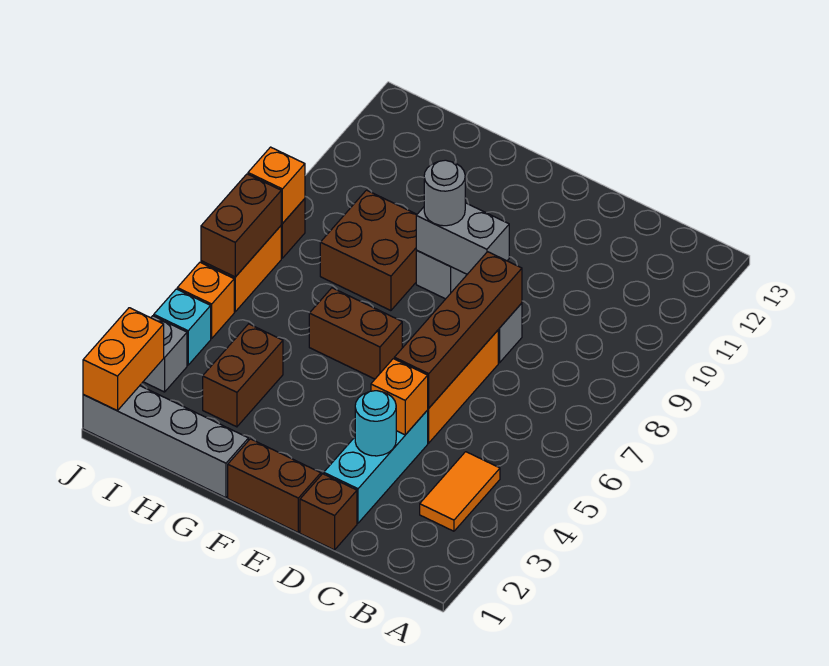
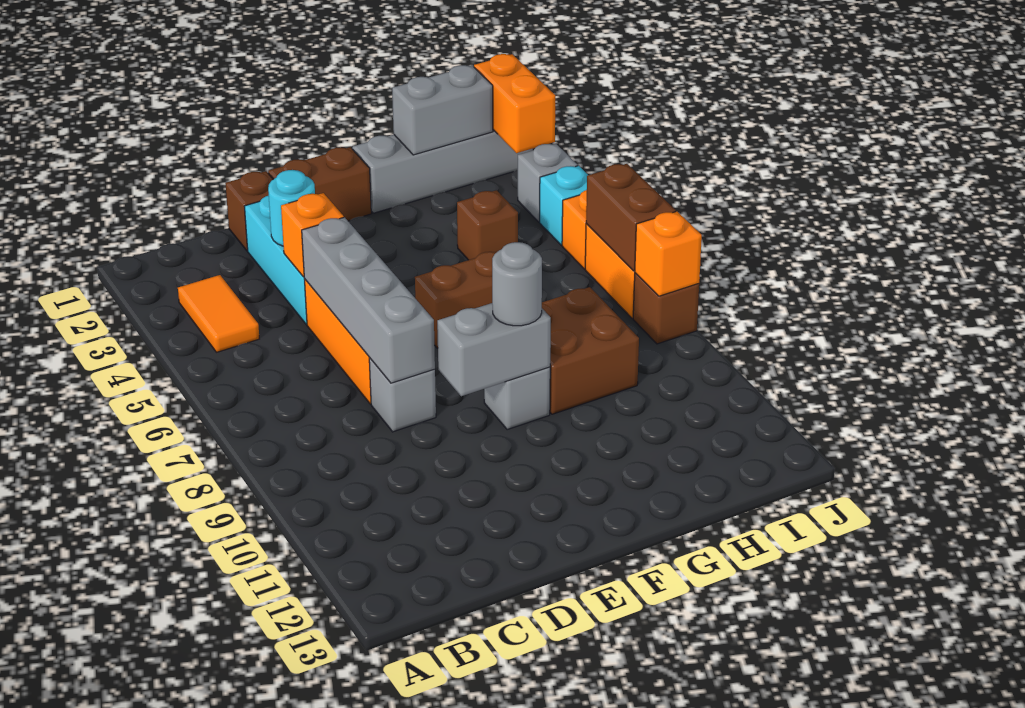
brown 1x4 brick [394,252,522,408] -> grey 1x4 brick [302,217,435,383]
none -> grey 1x2 brick [392,65,493,155]
brown 1x2 brick [203,324,283,427] -> brown 1x1 brick [457,190,518,260]

